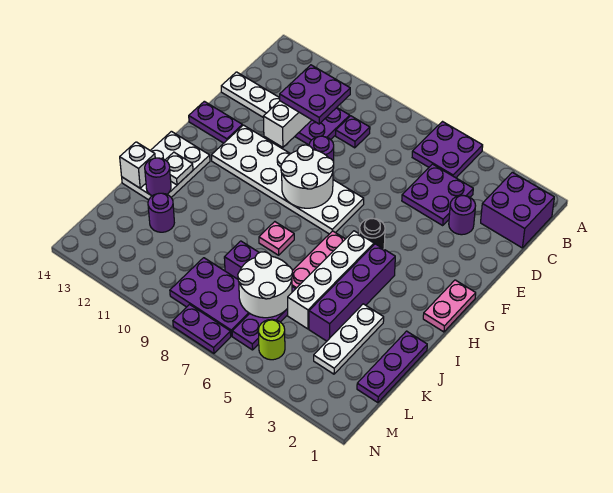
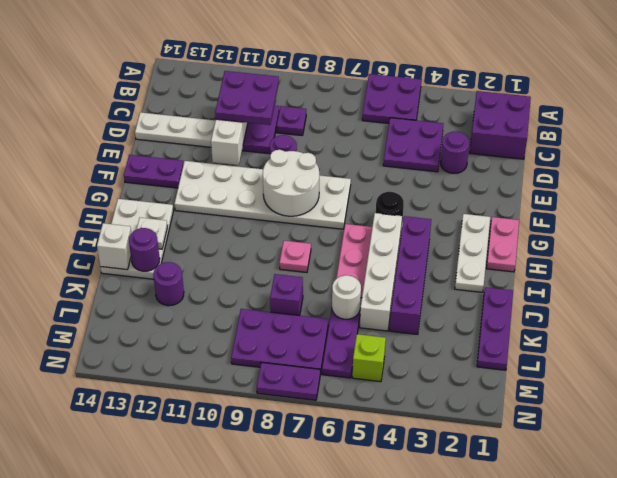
white 1x3 plate [314,304,384,374] -> white 1x3 plate moved to [455,214,490,292]
white 2x2 round brick [238,252,293,318] -> white 1x1 round brick [332,275,361,319]
lime 1x1 round brick [258,319,285,360] -> lime 1x1 brick [352,334,386,382]

